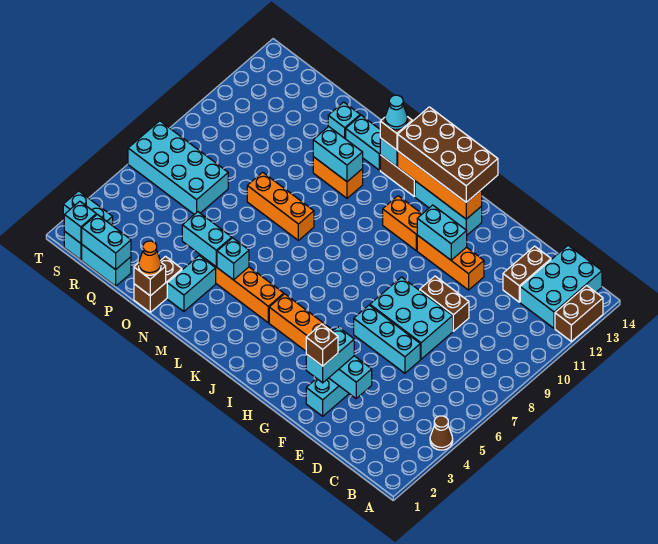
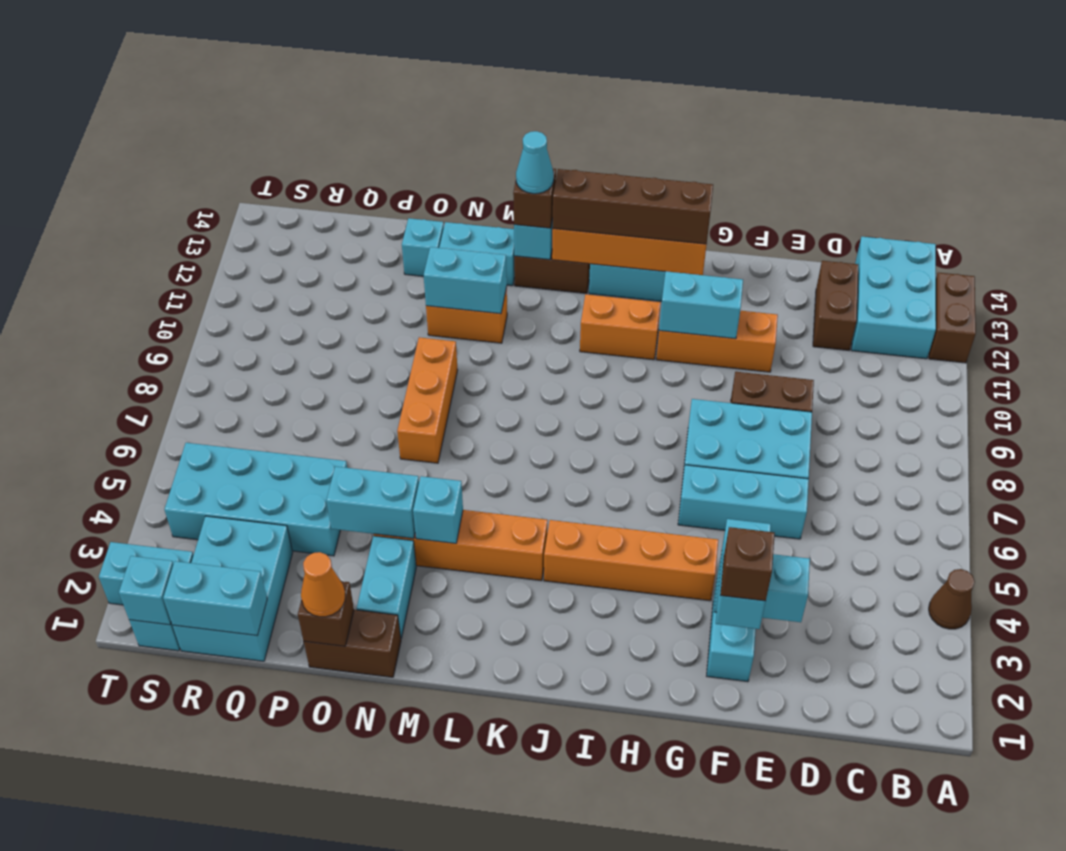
brown 2x4 brick [398,107,498,202] -> brown 1x4 brick [552,169,713,244]
orange 1x3 brick [247,172,314,240] -> orange 1x3 brick turned to [397,337,458,463]
brown 1x2 brick [134,257,182,312] -> brown 1x2 brick turned to [304,610,401,677]
cyan 1x2 brick [82,245,131,286] -> cyan 2x3 brick [173,516,293,661]
cyan 2x4 brick [128,121,228,214] -> cyan 2x4 brick moved to [164,443,347,556]

